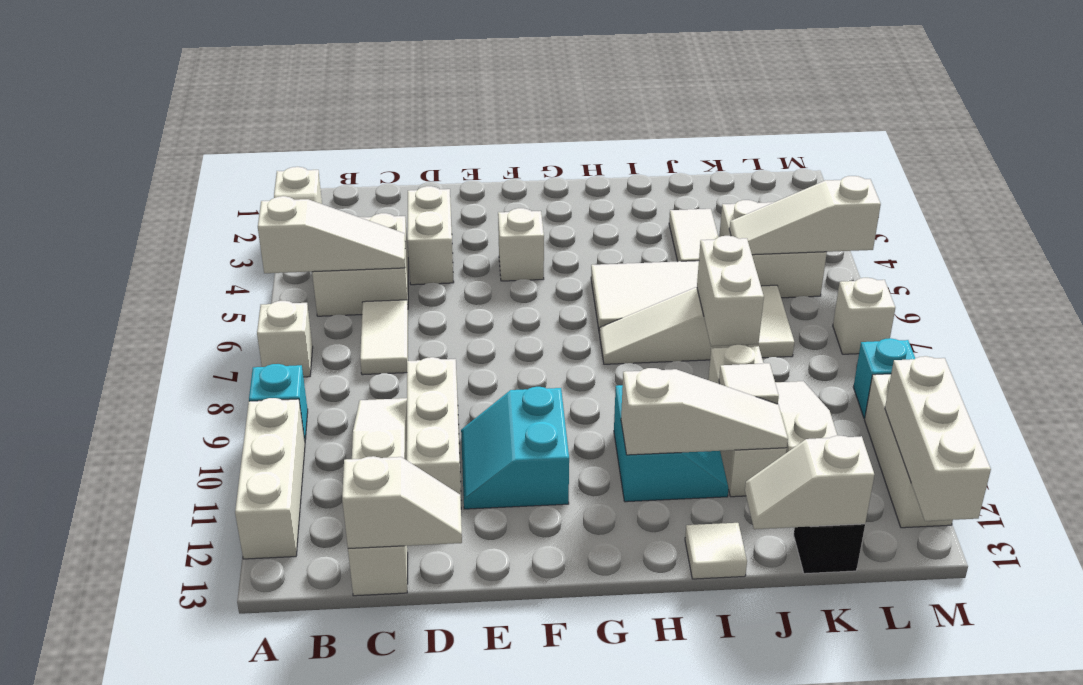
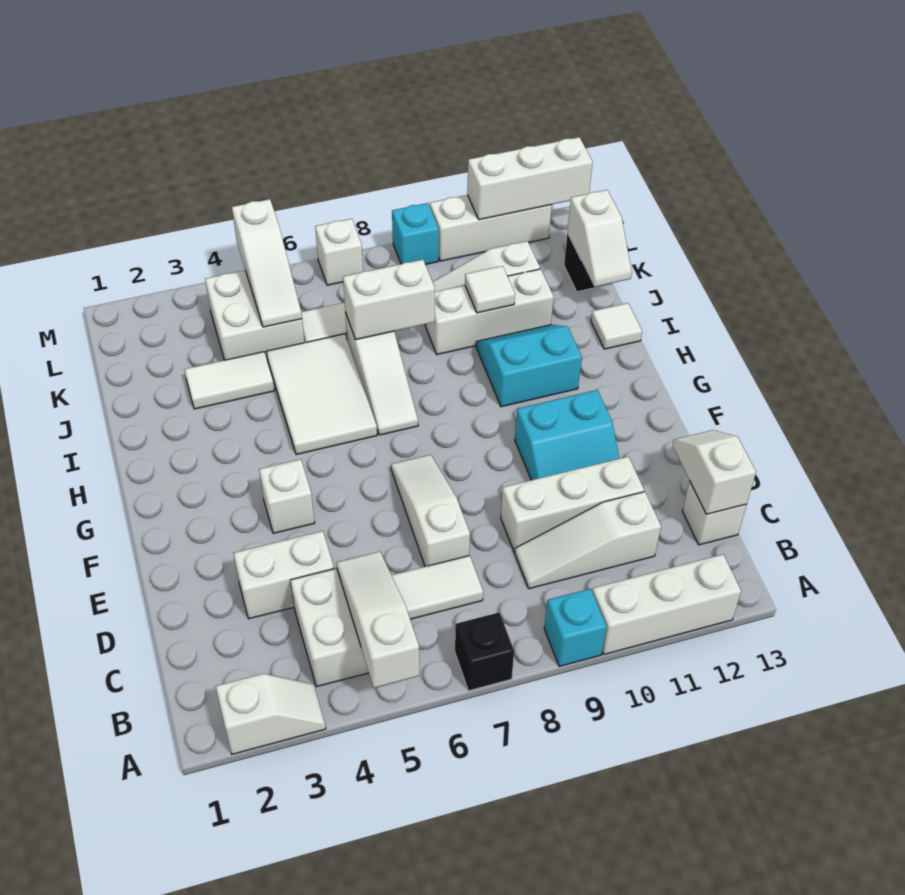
white 1x1 brick [257,301,313,377] -> black 1x1 brick [455,612,514,691]
white 1x3 slope [621,368,788,455] -> white 1x3 slope moved to [391,455,470,567]

